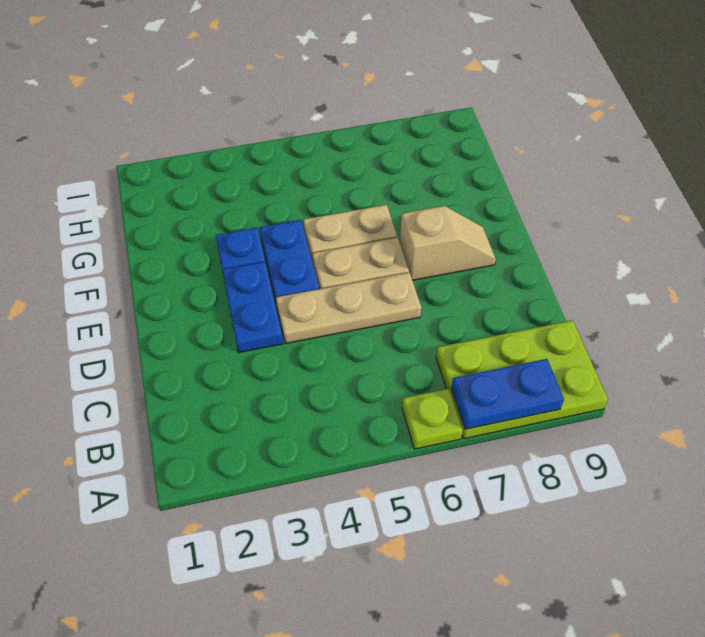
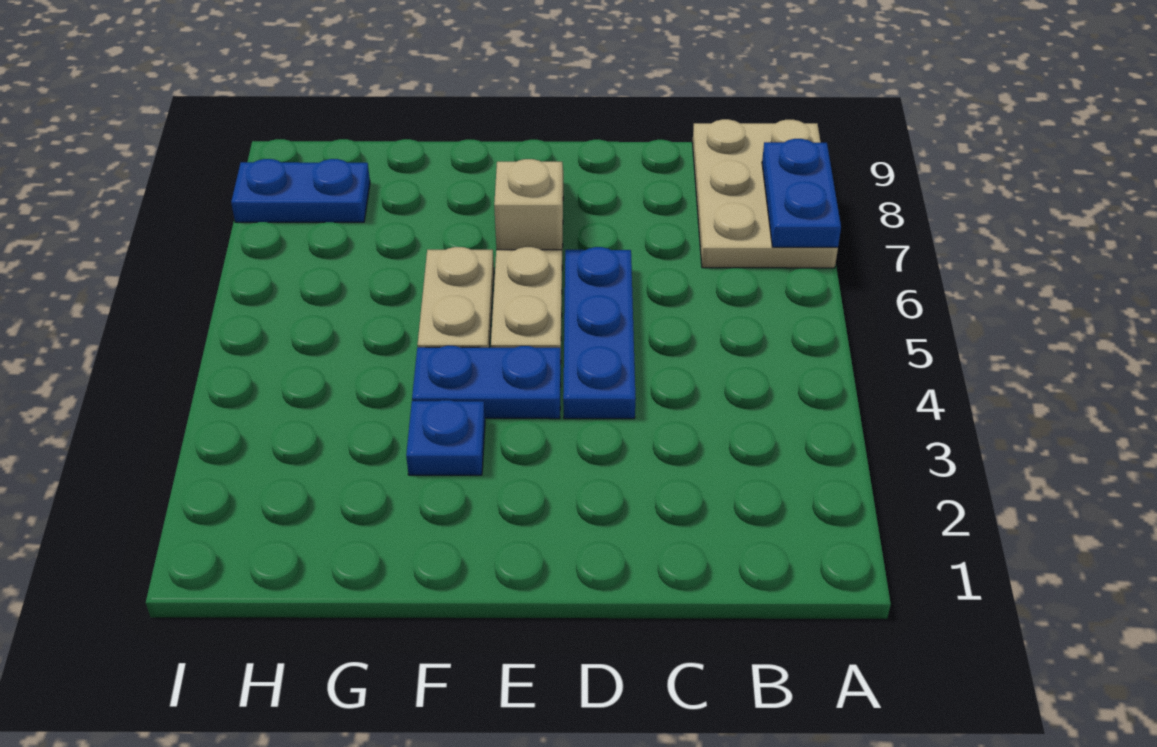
lime 1x1 plate [402,389,463,449] -> none
lime 2x3 plate [436,320,608,439] -> tan 2x3 plate [692,119,838,268]
blue 1x2 plate [222,262,283,352] -> blue 1x2 plate moved to [231,159,370,222]
tan 1x3 plate [276,272,421,343] -> blue 1x3 plate [563,247,636,419]

